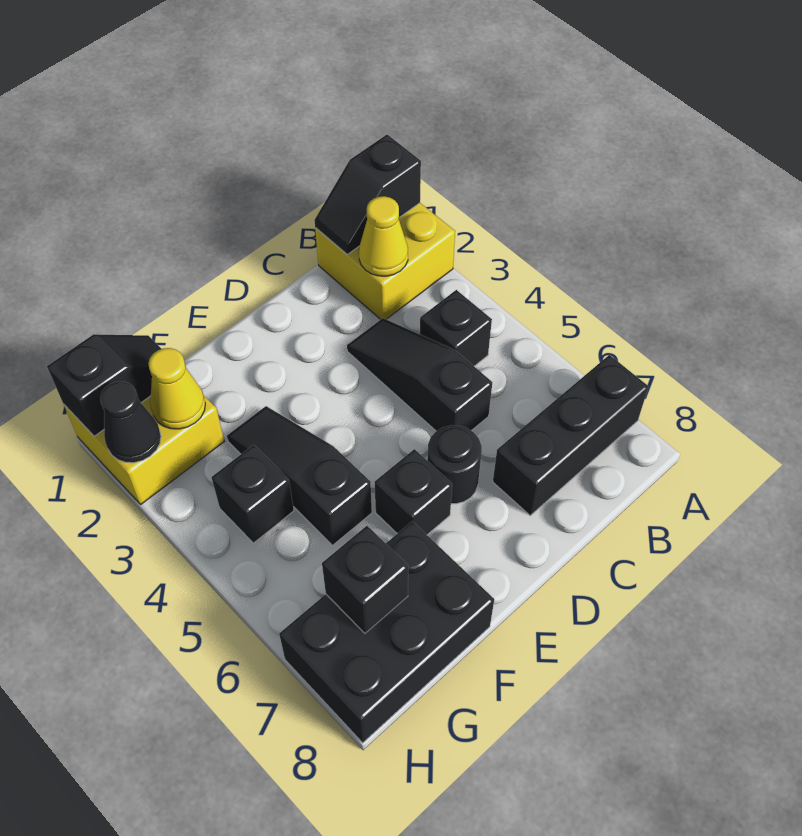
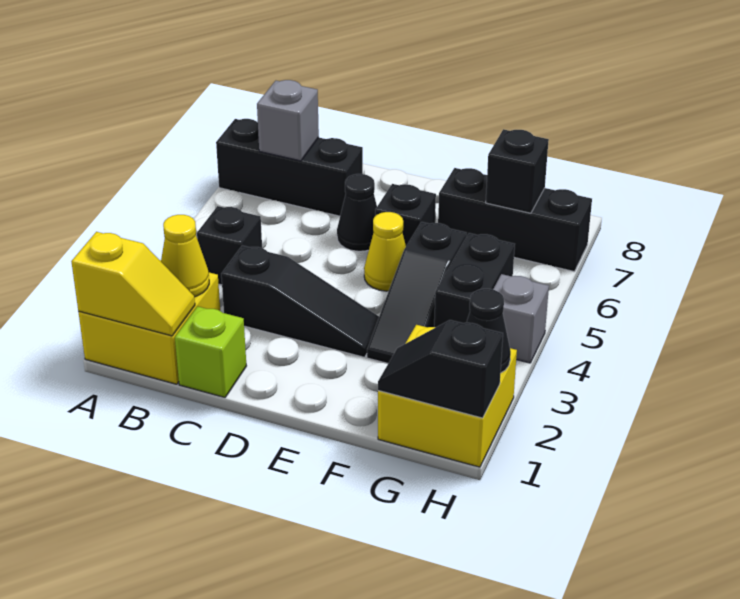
black 1x2 slope [314,135,421,254] -> yellow 1x2 slope [71,232,195,336]
none -> grey 1x1 brick [257,80,319,161]
none -> lime 1x1 brick [175,306,246,397]
black 1x3 slope [347,318,492,431] -> black 1x3 slope turned to [221,246,379,357]
black 1x1 round brick [427,425,482,504] -> black 1x1 cone [337,174,377,251]
black 2x3 brick [279,521,494,743] -> black 1x3 brick [438,168,592,272]
yellow 1x1 cone [148,348,205,429] -> yellow 1x1 cone moved to [364,212,406,291]
black 1x1 brick [212,445,294,543] -> black 1x2 brick [434,233,515,327]
none -> grey 1x1 brick [493,274,549,363]

